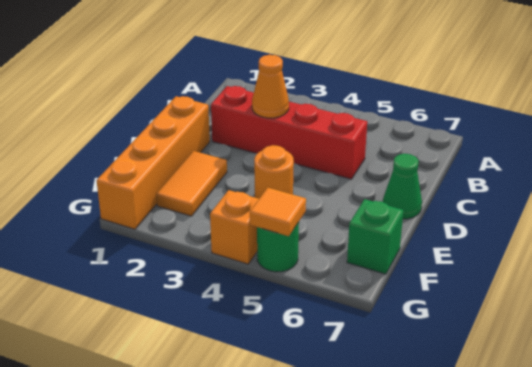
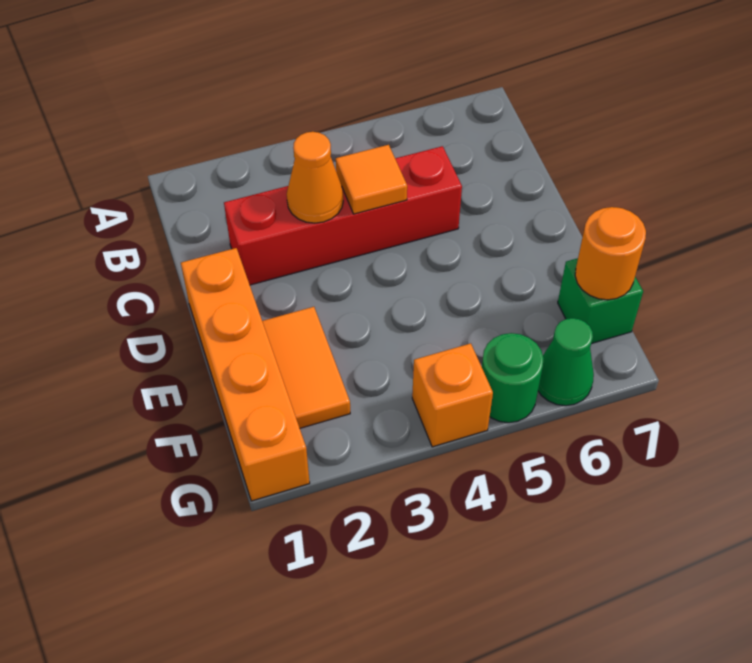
green 1x1 cone [383,154,422,219] -> green 1x1 cone moved to [538,318,594,406]
orange 1x1 round brick [254,145,294,199] -> orange 1x1 round brick moved to [575,207,646,300]
orange 1x1 tile [250,188,306,236] -> orange 1x1 tile moved to [336,145,407,214]

